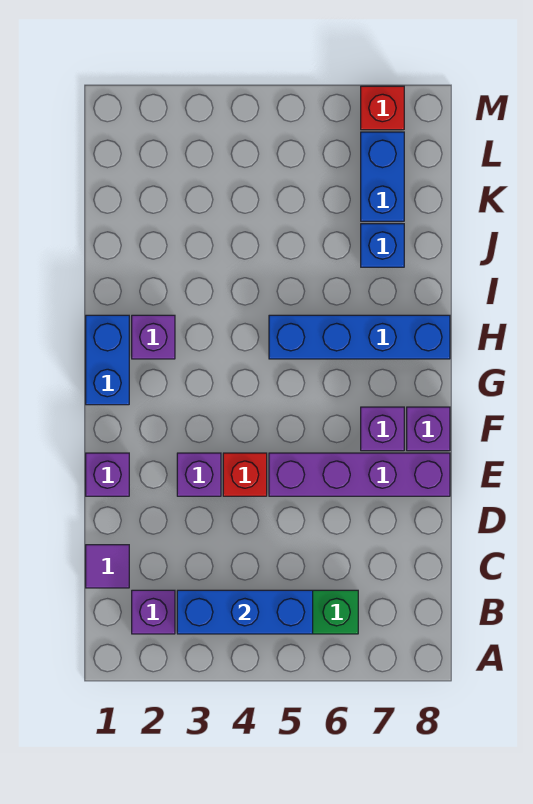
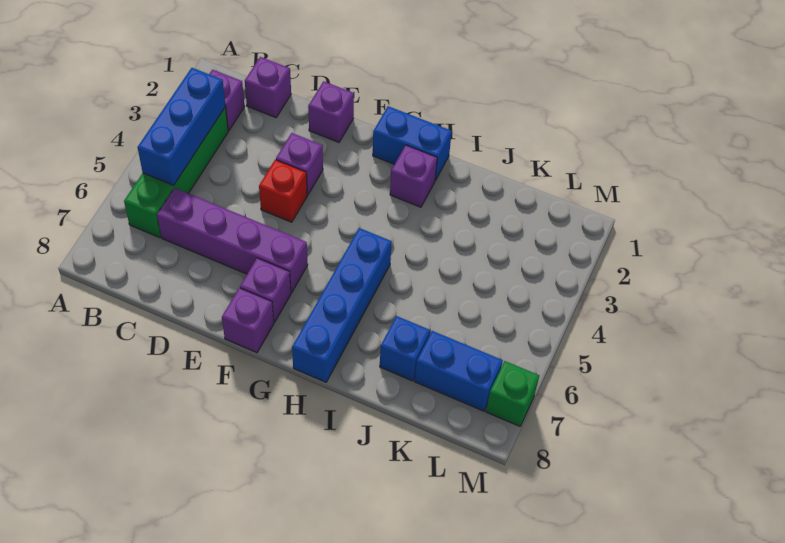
purple 1x1 tile [86,545,129,588] -> purple 1x1 brick [245,57,291,118]
purple 1x4 brick [269,453,450,496] -> purple 1x4 brick turned to [157,188,308,293]
red 1x1 brick [361,86,404,130] -> green 1x1 brick [486,361,539,426]

